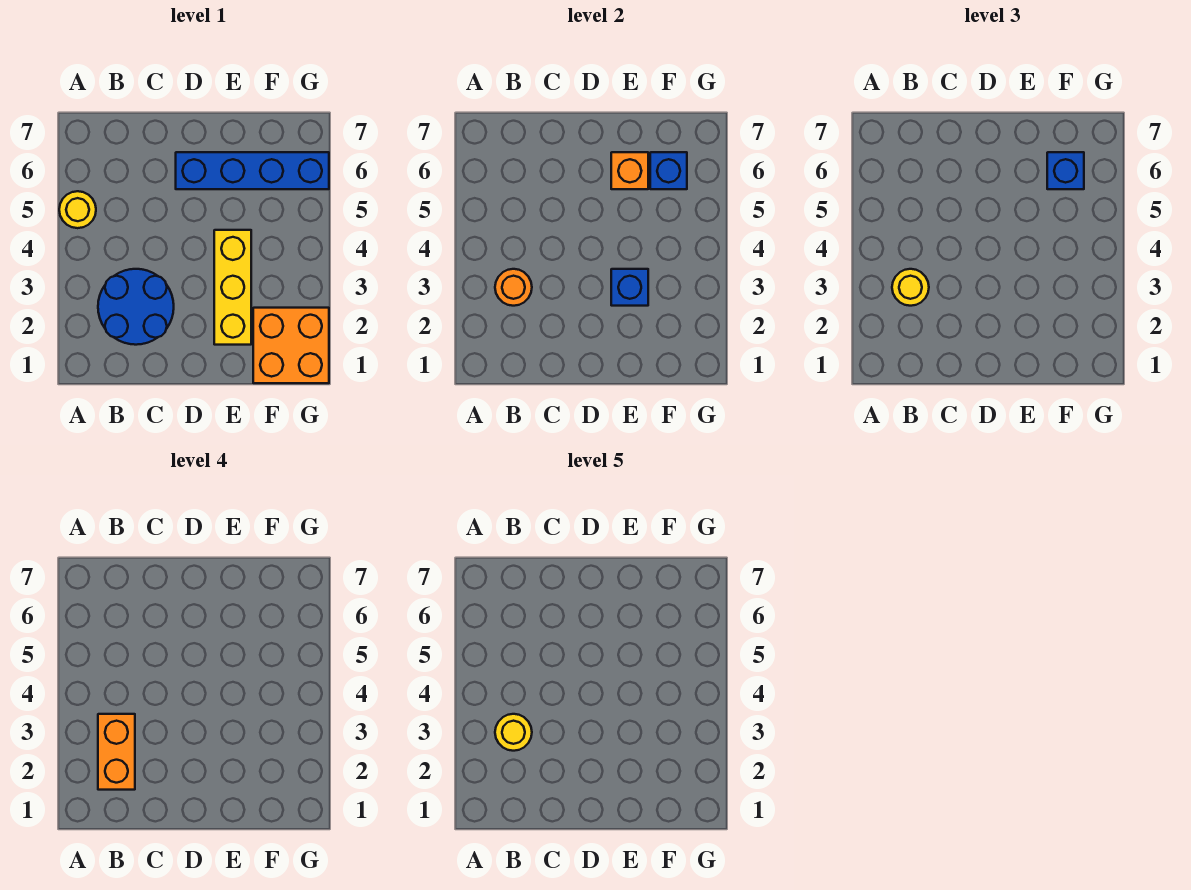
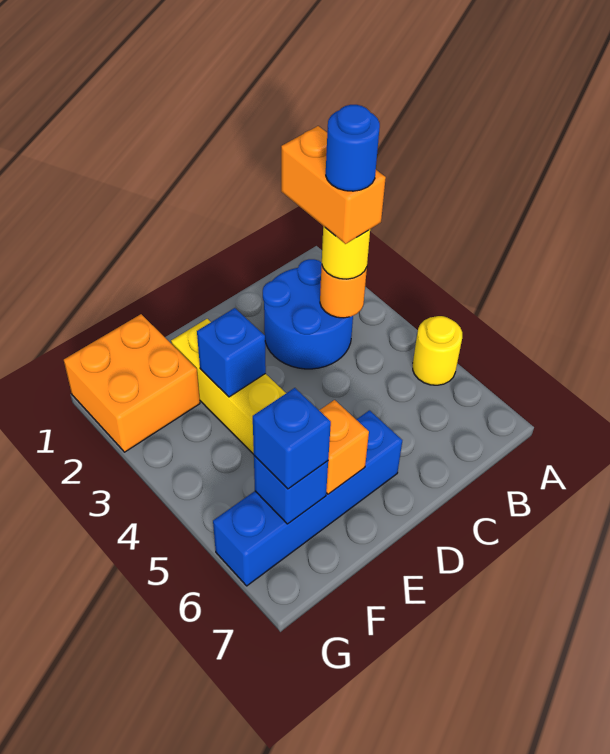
yellow 1x1 round brick [495,714,532,751] -> blue 1x1 round brick [326,105,380,191]

